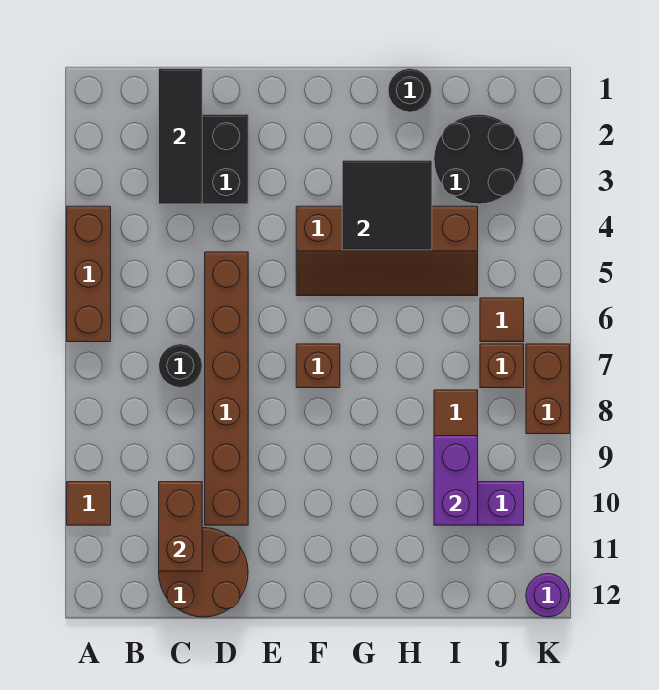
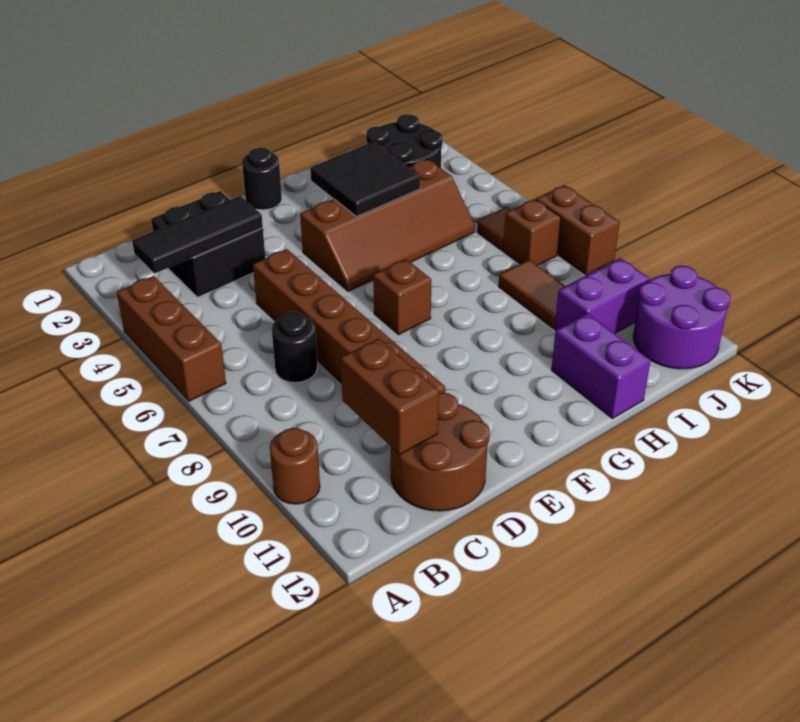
brown 1x1 tile [67,482,111,525] -> brown 1x1 round brick [270,428,320,504]
black 1x3 tile [159,69,202,204] -> black 1x3 tile turned to [132,196,263,274]
black 1x1 round brick [388,69,432,112] -> black 1x1 round brick moved to [242,148,282,210]
purple 1x2 brick [434,436,478,525] -> purple 1x2 brick moved to [551,313,651,419]
purple 1x1 round brick [526,573,570,617] -> purple 2x2 round brick [633,266,730,369]

